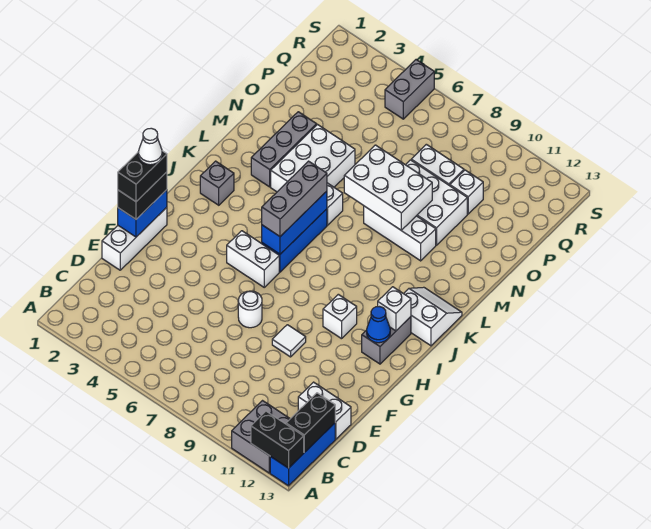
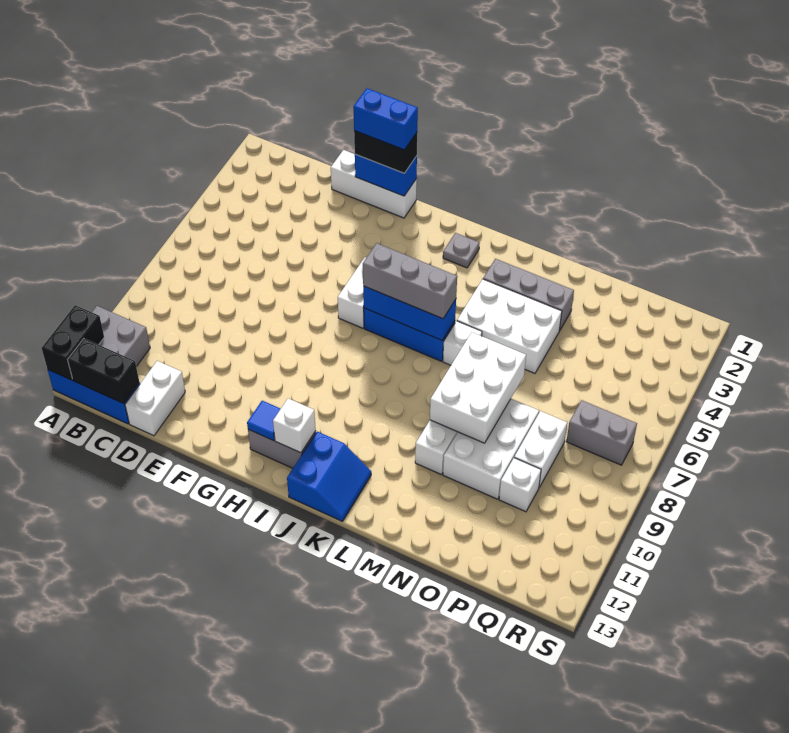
black 1x2 brick [118,151,167,202] -> blue 1x2 brick [353,88,418,150]
white 1x1 round brick [238,291,262,328] -> none
white 1x1 tile [272,325,306,357] -> none
white 1x1 cone [138,128,162,165] -> none
white 1x1 brick [323,294,357,339] -> none
blue 1x1 cone [367,307,390,343] -> blue 1x1 tile [247,401,280,441]
grey 1x1 brick [200,161,234,205] -> grey 1x1 plate [443,233,480,268]
white 2x2 slope [404,287,462,346] -> blue 2x2 slope [287,432,371,521]
grey 1x2 brick [385,60,434,119] -> grey 1x2 brick moved to [566,400,637,465]

